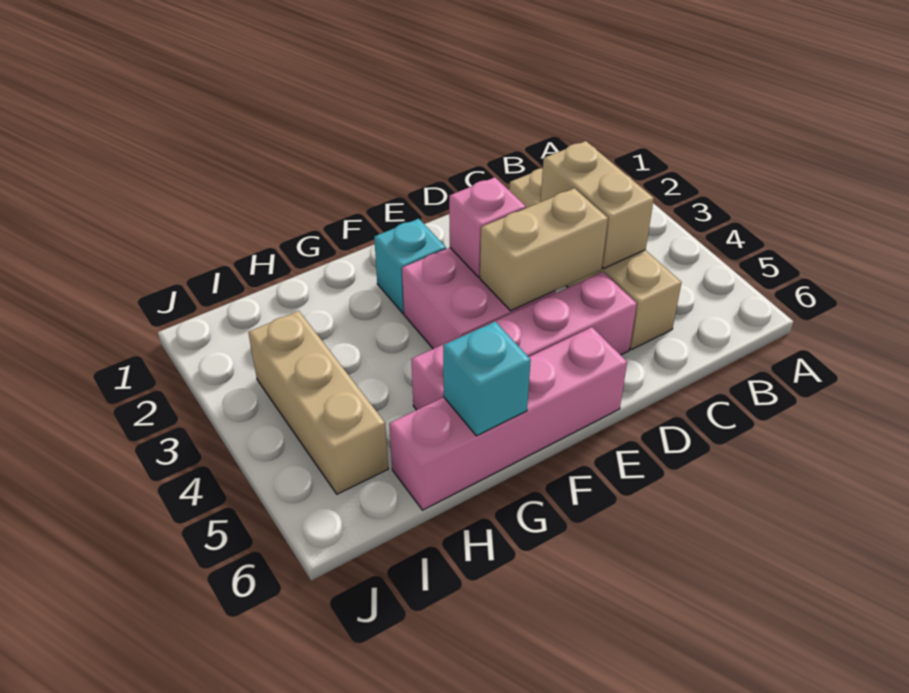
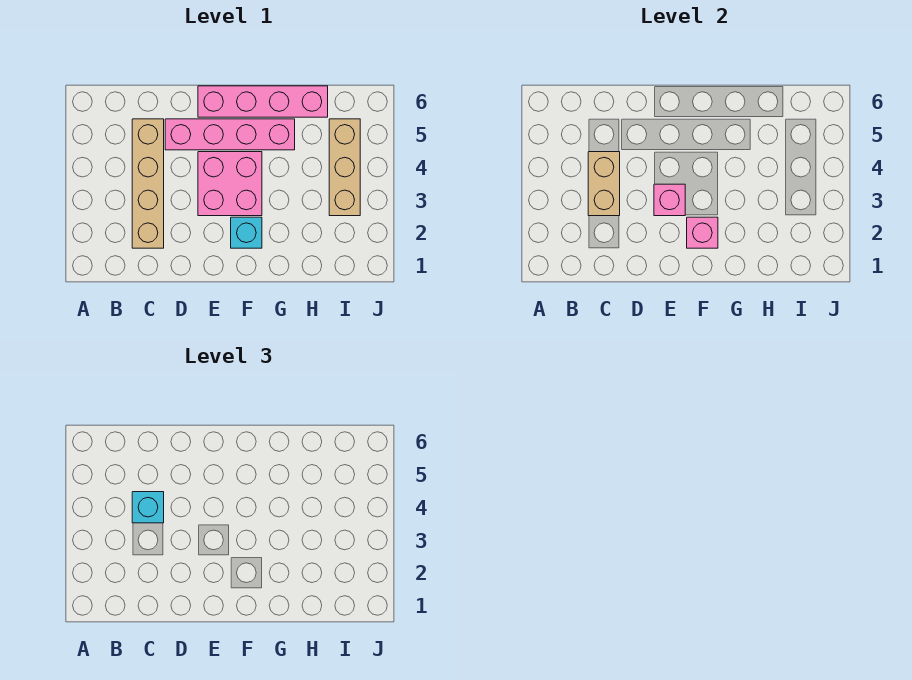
tan 1x2 brick [480,188,608,311] -> none
none -> pink 1x1 brick [687,217,718,248]
cyan 1x1 brick [443,322,531,436] -> cyan 1x1 brick moved to [132,492,164,523]

